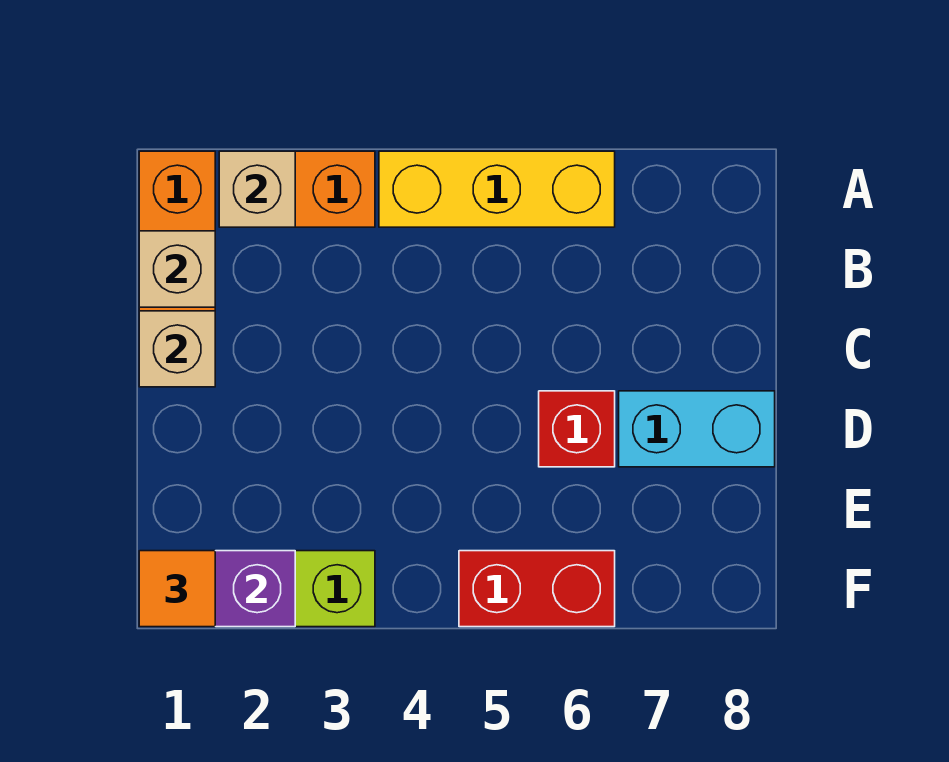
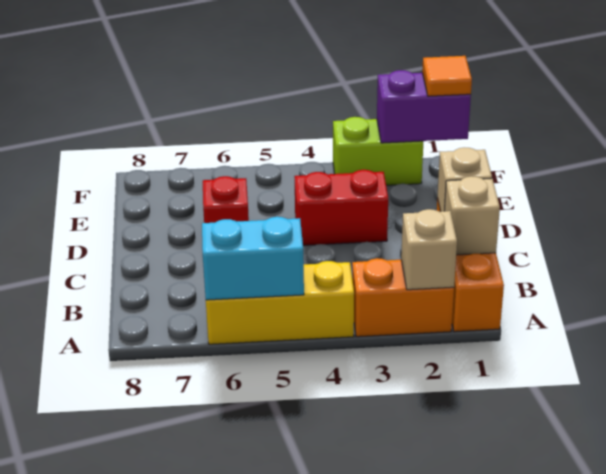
cyan 1x2 brick [619,391,775,467] -> cyan 1x2 brick moved to [202,217,304,300]
red 1x2 brick [459,551,615,627] -> red 1x2 brick moved to [294,170,388,245]

